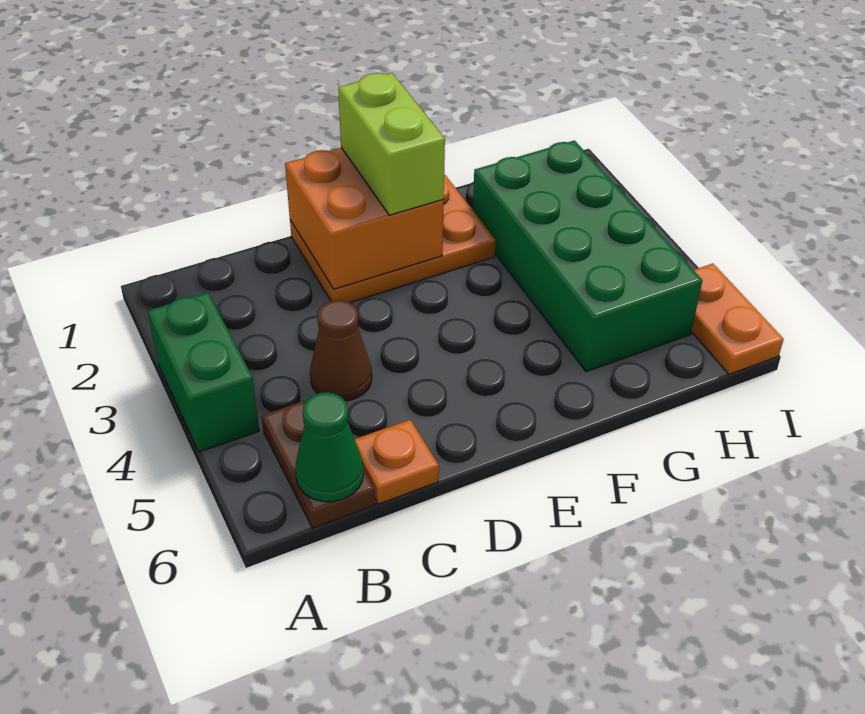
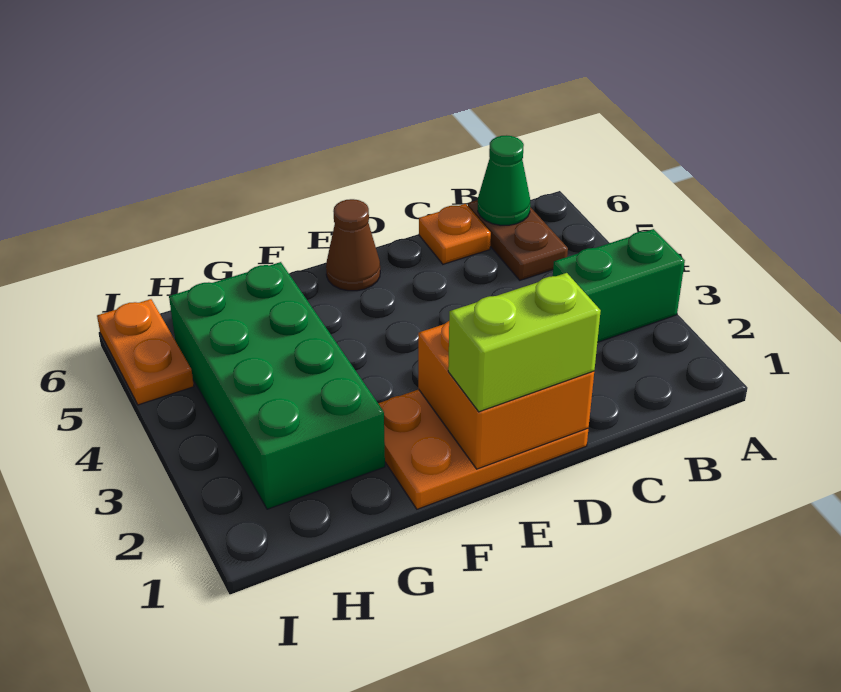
green 1x2 brick [148,292,259,452] -> green 1x2 brick turned to [553,229,685,342]
brown 1x1 cone [310,300,372,401] -> brown 1x1 cone moved to [326,199,380,291]
lime 1x2 brick [338,73,445,215] -> lime 1x2 brick turned to [448,273,601,412]

